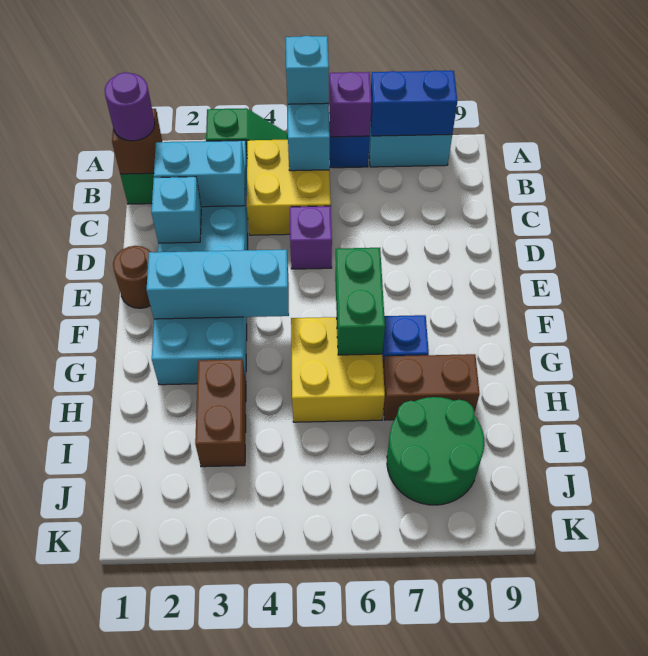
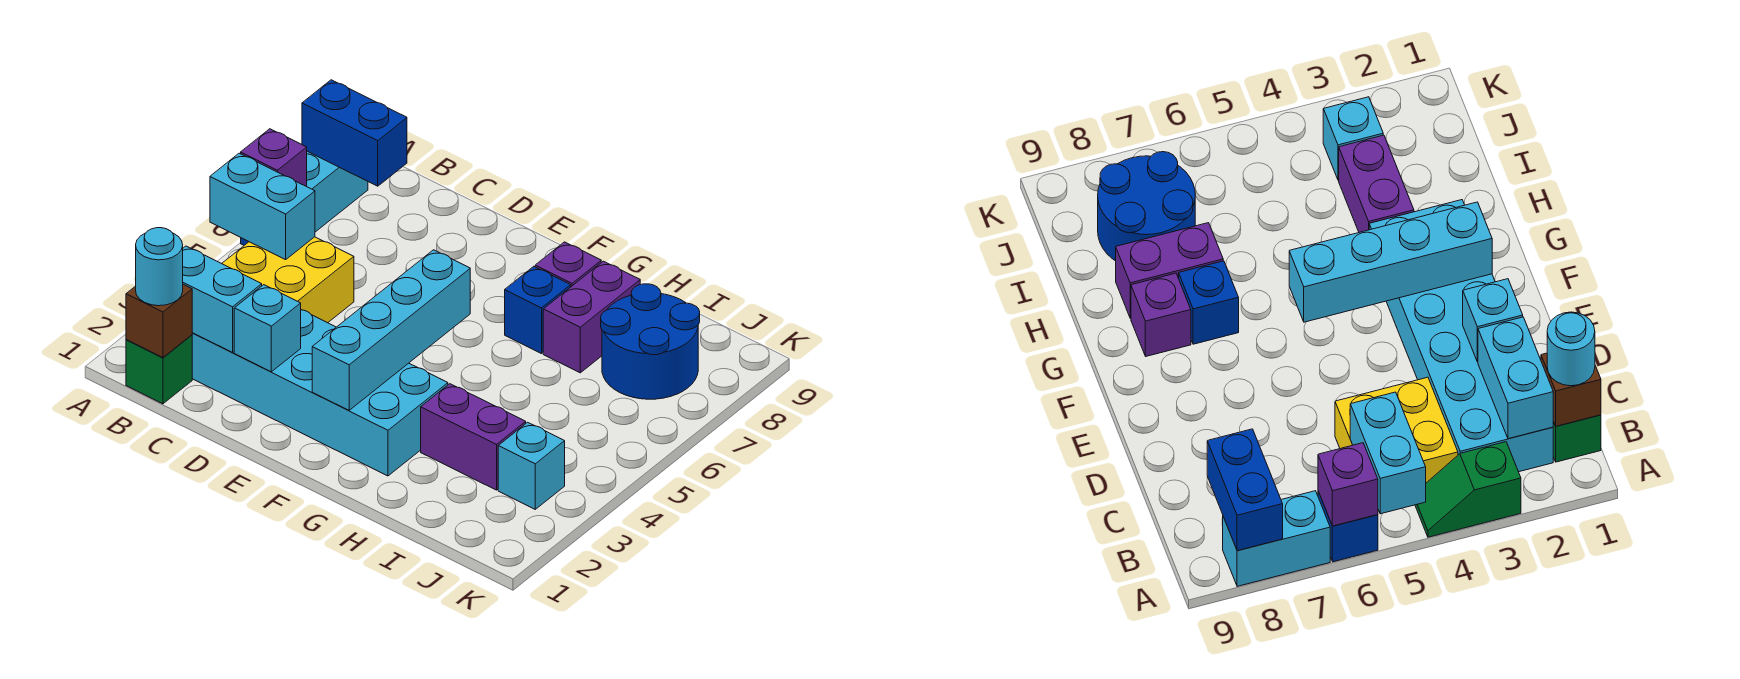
cyan 1x1 brick [286,36,329,104] -> cyan 1x1 brick moved to [498,422,565,509]
blue 1x2 brick [371,70,457,136] -> blue 1x2 brick turned to [302,80,407,186]
purple 1x1 round brick [105,72,155,141] -> cyan 1x1 round brick [136,228,183,306]
cyan 1x2 brick [154,141,245,207] -> cyan 1x2 brick turned to [183,246,262,352]
purple 1x1 brick [290,206,332,269] -> purple 1x1 brick moved to [535,242,601,287]
brown 1x1 round brick [113,246,151,308] -> none
cyan 1x3 brick [147,250,289,319] -> cyan 1x4 brick [312,250,470,410]
green 1x2 brick [335,248,385,355] -> none
yellow 2x2 brick [291,317,385,422] -> none
brown 1x2 brick [195,359,246,467] -> purple 1x2 brick [421,384,526,490]
brown 1x2 brick [383,354,480,420] -> purple 1x2 brick [543,261,640,373]
green 2x2 round brick [387,397,484,505] -> blue 2x2 round brick [601,284,700,399]

